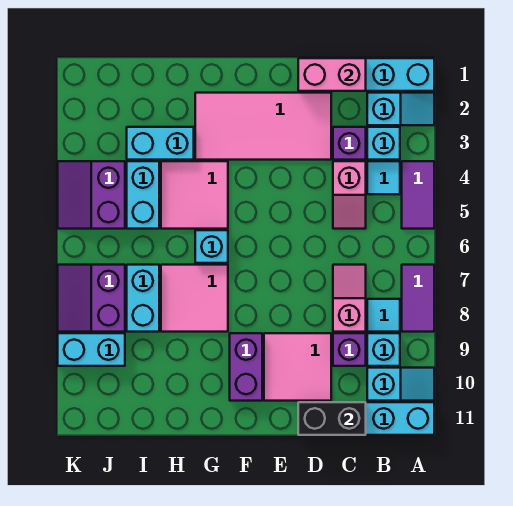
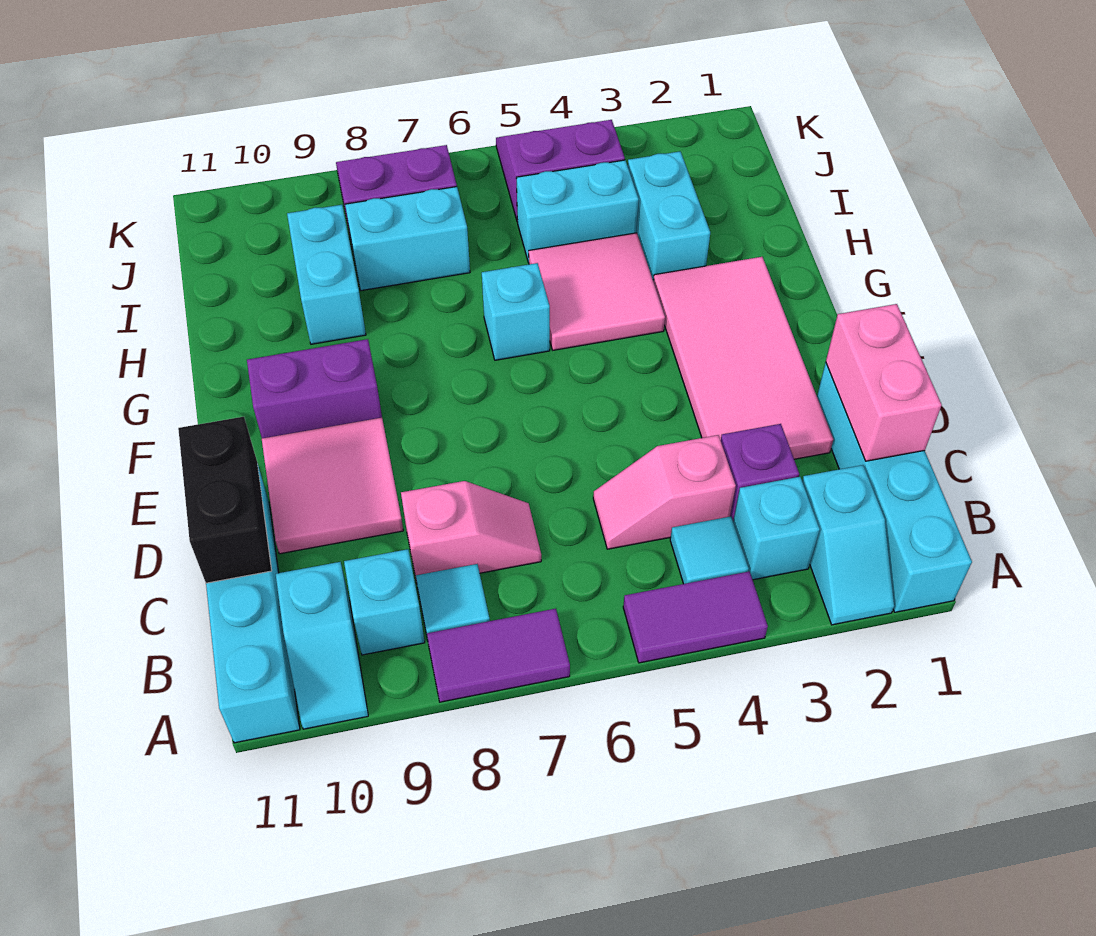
purple 1x1 brick [333,333,366,366] -> none
pink 2x2 tile [161,265,228,332] -> none
cyan 1x2 brick [58,333,125,366] -> cyan 1x2 brick moved to [287,205,366,344]

